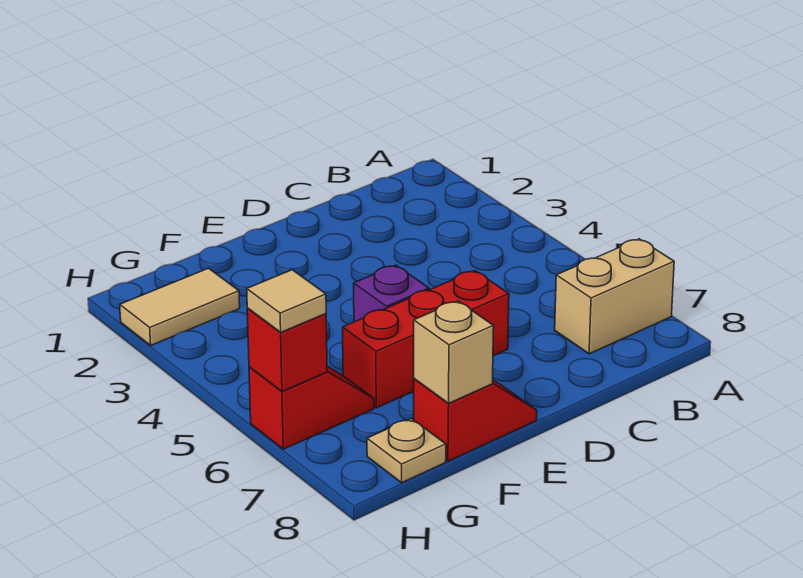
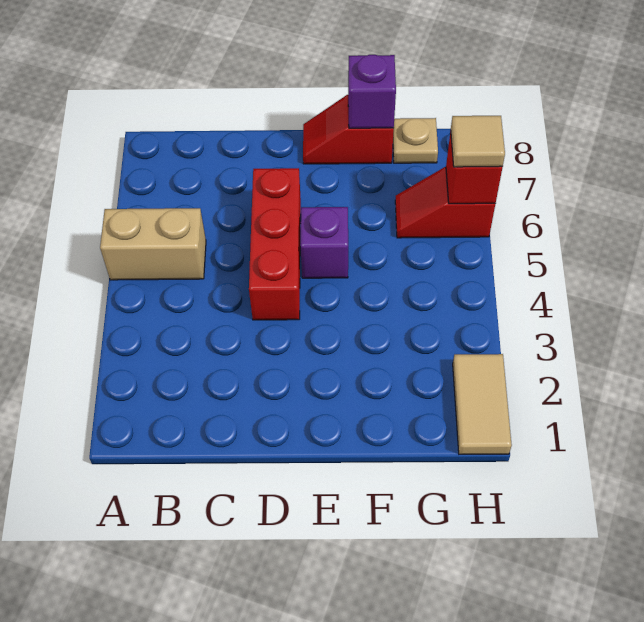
tan 1x2 brick [555,239,674,354] -> tan 1x2 brick moved to [100,208,206,280]
red 1x3 brick [343,271,509,408] -> red 1x3 brick turned to [249,168,301,320]
tan 1x1 brick [414,301,494,403] -> purple 1x1 brick [348,55,396,128]
tan 1x2 tile [120,268,240,345] -> tan 1x2 tile turned to [453,354,512,454]

